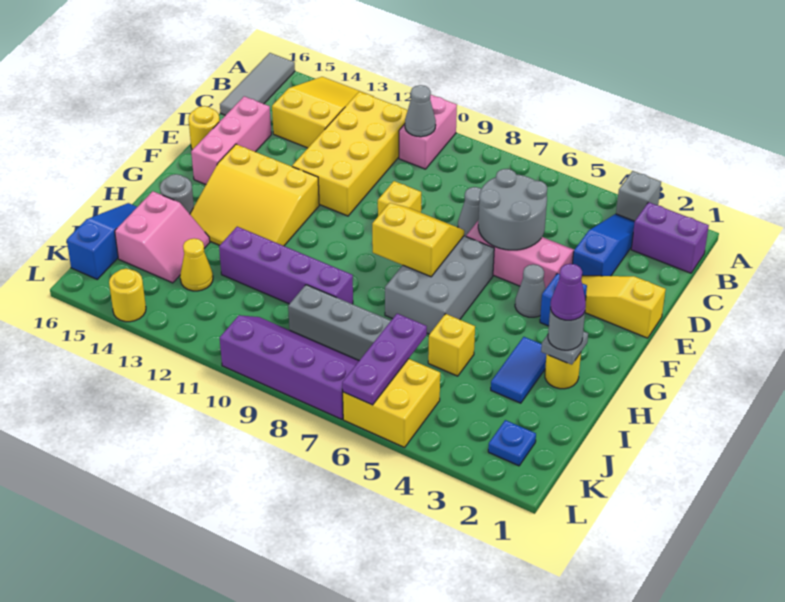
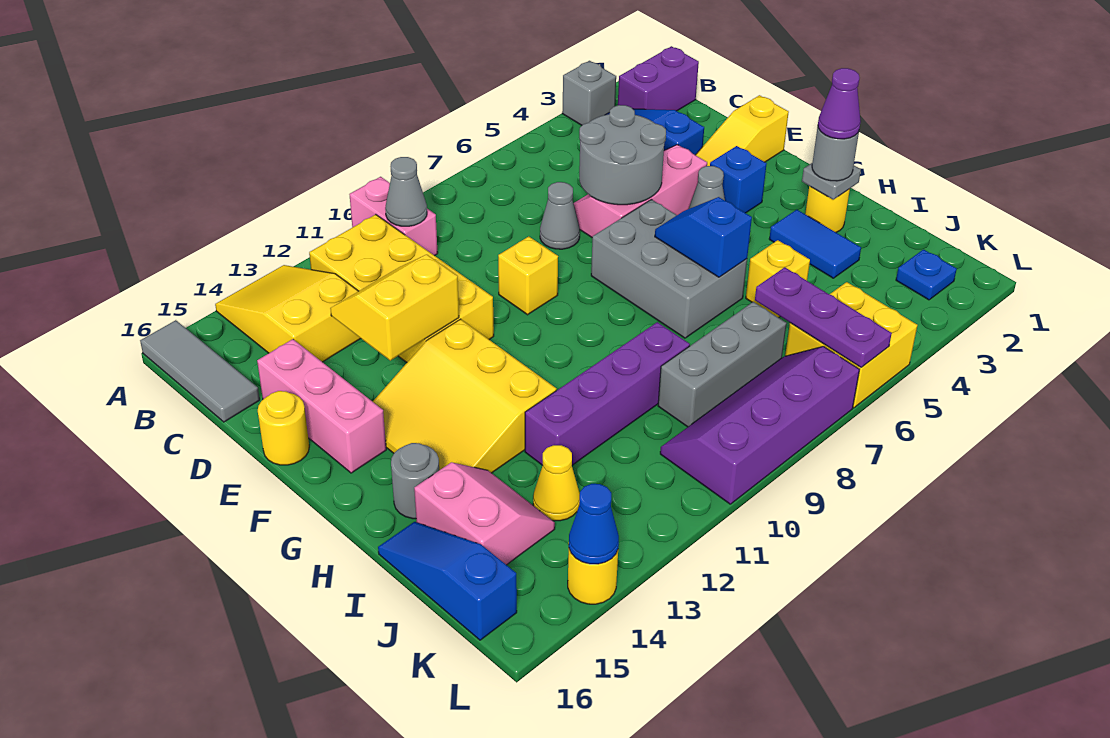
yellow 2x2 slope [372,203,464,277] -> yellow 2x2 slope moved to [330,255,459,360]
yellow 3x3 slope [190,144,319,246] -> yellow 3x3 slope turned to [373,319,557,473]
none -> blue 1x2 slope [655,197,752,277]
none -> blue 1x1 cone [569,484,619,564]

